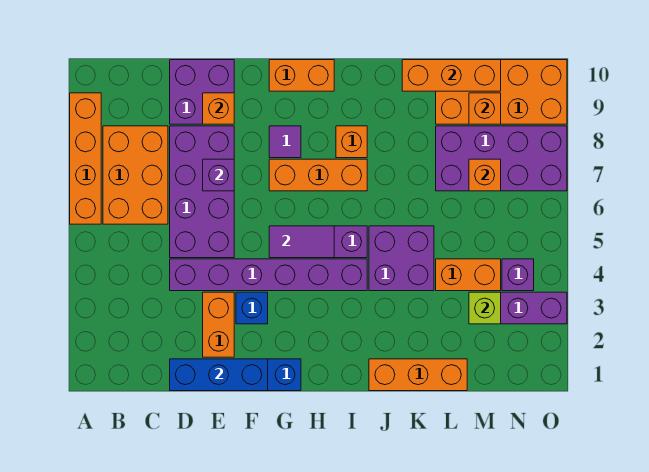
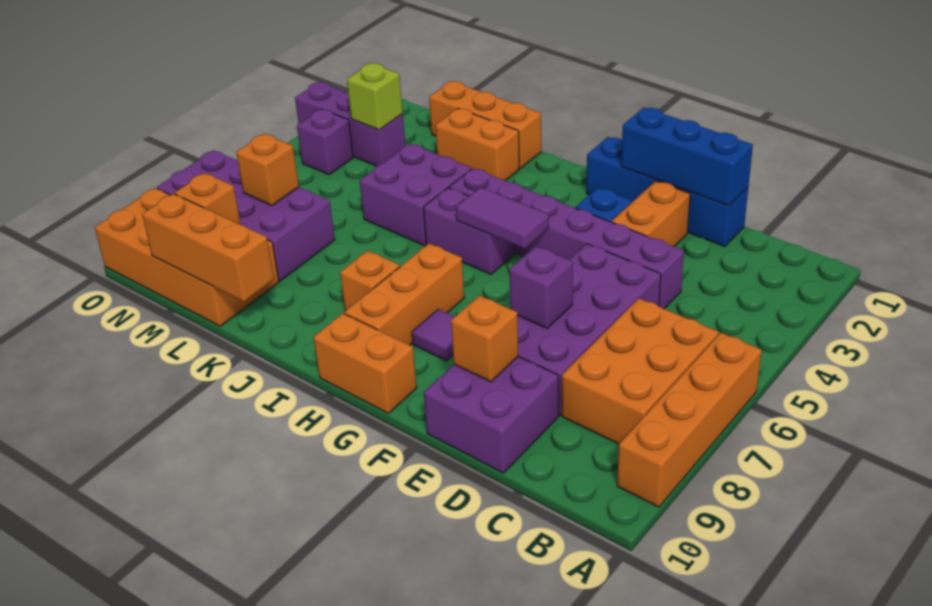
orange 1x3 brick [269,159,367,191] -> orange 1x3 brick turned to [344,244,464,345]
orange 1x2 brick [436,259,501,291] -> orange 1x2 brick moved to [435,109,519,181]

